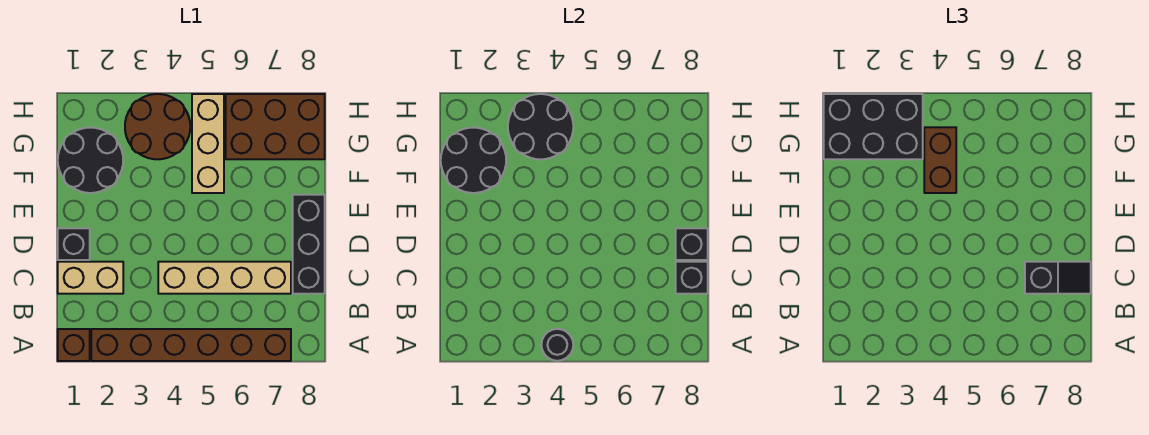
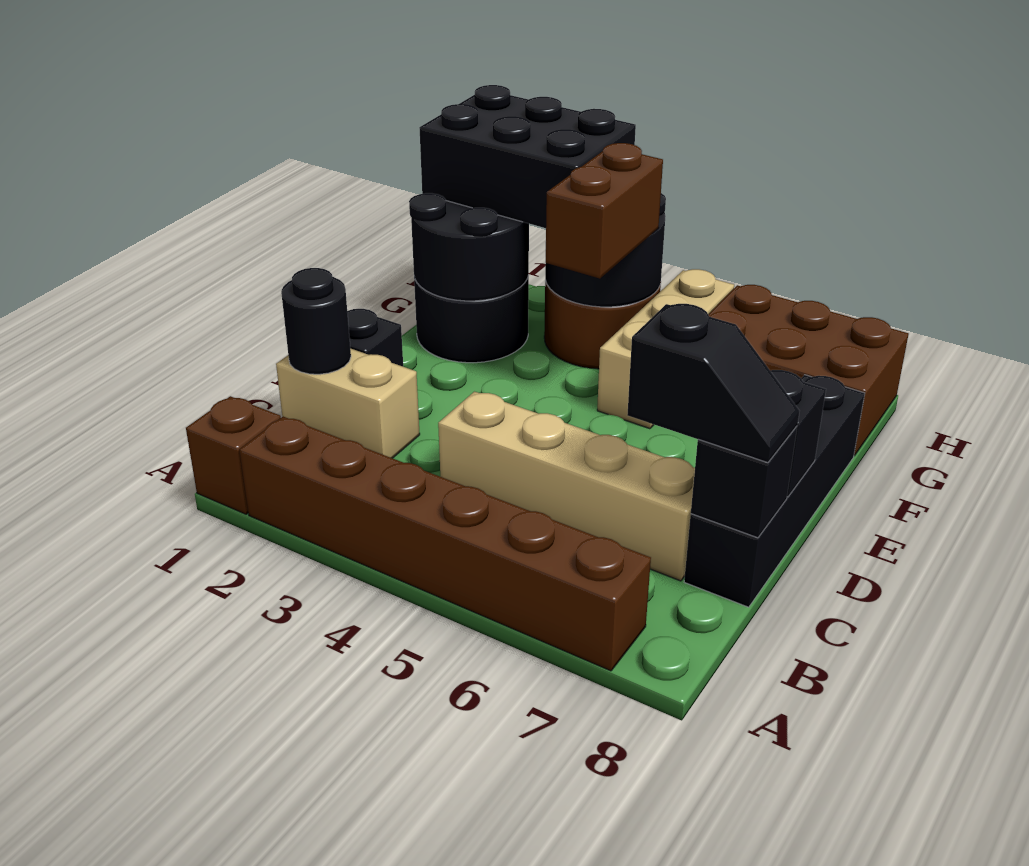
black 1x1 round brick [541,329,573,361] -> black 1x1 round brick moved to [281,268,351,374]
black 1x3 brick [293,195,325,294] -> black 1x4 brick [684,375,865,607]

